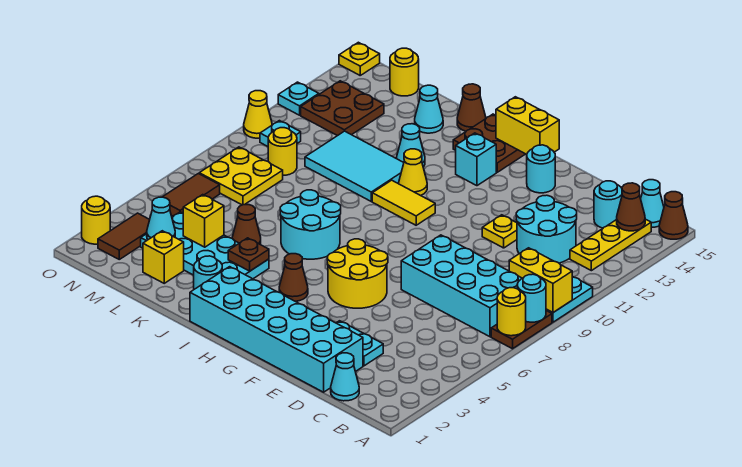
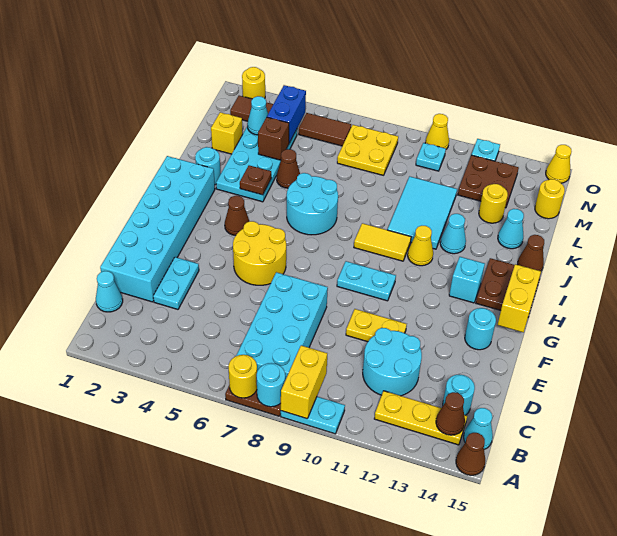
yellow 1x1 plate [482,215,517,248] -> yellow 1x2 plate [346,309,407,342]
none -> cyan 1x2 plate [337,261,396,301]
yellow 1x2 tile [372,180,435,225] -> yellow 1x2 tile turned to [354,223,411,261]
yellow 1x1 brick [183,195,224,247] -> brown 1x1 brick [258,117,289,160]
none -> blue 1x2 brick [267,85,306,143]
yellow 1x1 round brick [268,128,297,175] -> yellow 1x1 round brick moved to [479,184,508,223]
yellow 1x1 plate [339,42,380,75] -> yellow 1x1 cone [546,145,572,183]

